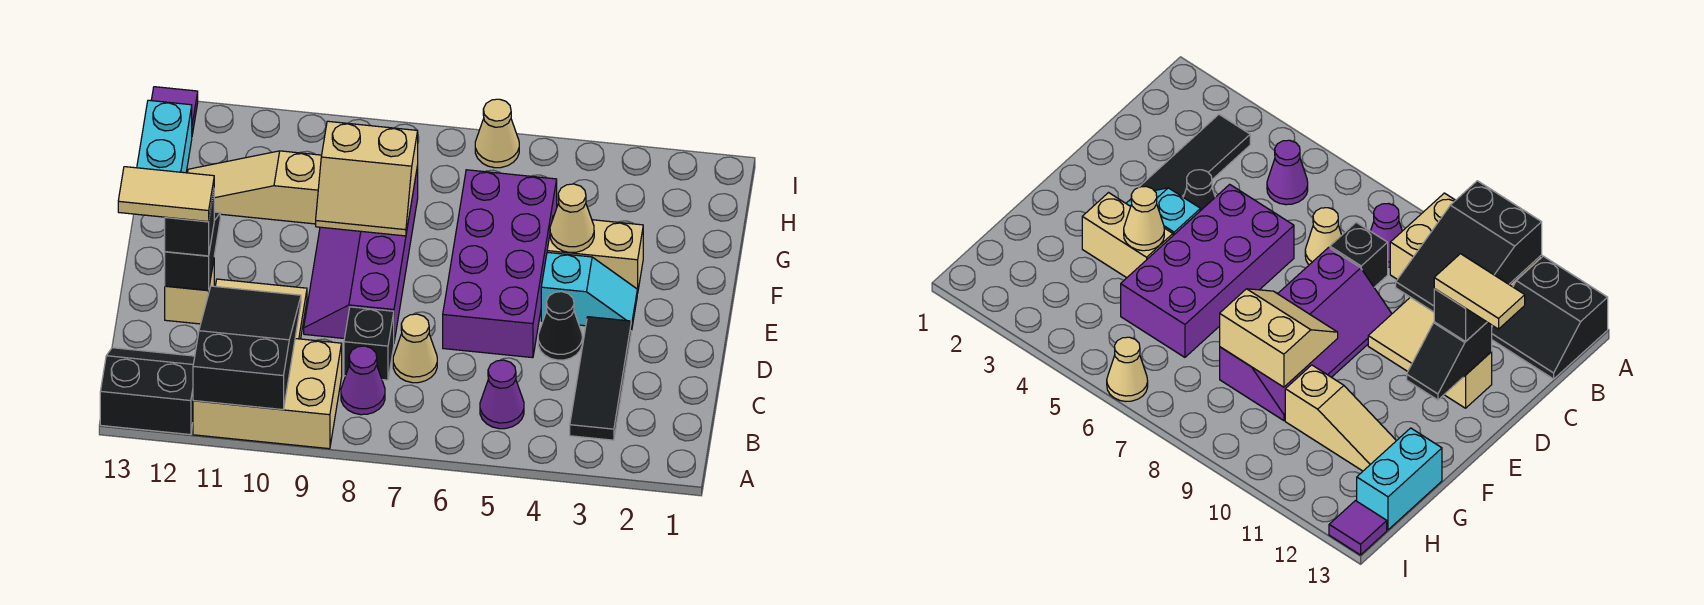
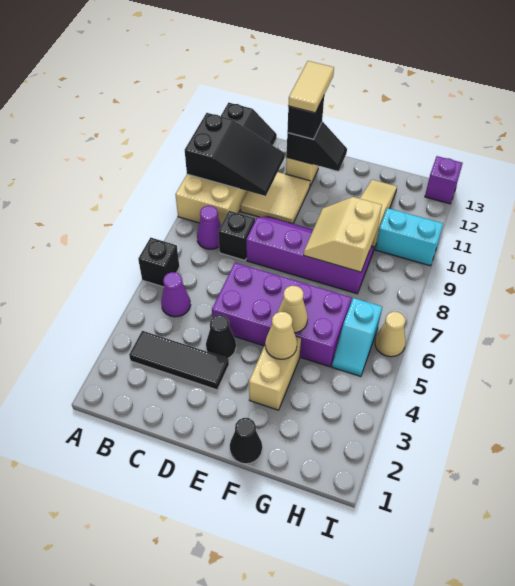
none -> black 1x1 brick [138,238,179,287]
tan 1x1 cone [393,314,437,383] -> tan 1x1 cone moved to [278,286,308,333]
cyan 1x2 slope [541,252,637,330] -> cyan 1x2 slope moved to [332,298,382,377]
none -> black 1x1 cone [230,418,262,464]
cyan 1x2 brick [137,100,192,173] -> cyan 1x2 brick moved to [376,208,443,266]
purple 1x1 tile [151,87,198,135] -> purple 1x1 brick [425,156,463,204]

